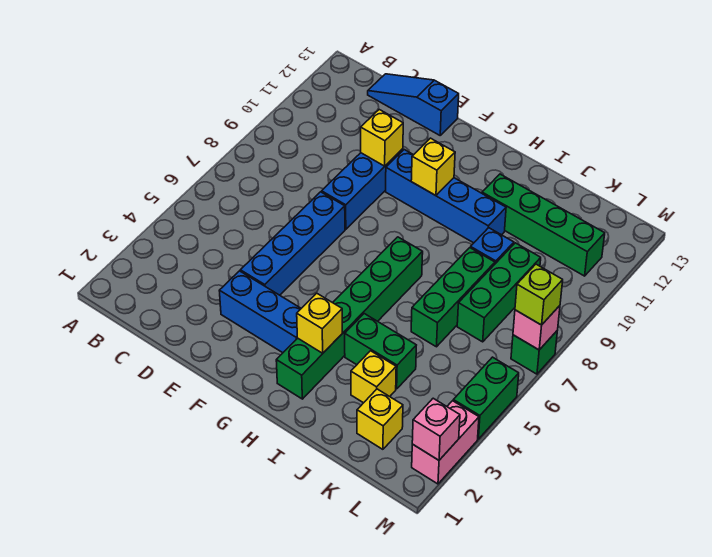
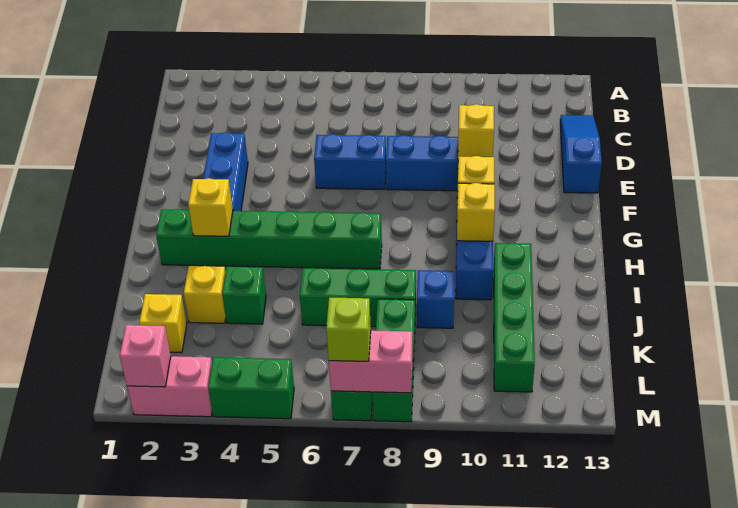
blue 1x4 brick [240,192,345,295] -> blue 1x2 brick [314,134,386,189]
none -> yellow 1x1 brick [457,183,495,241]
green 1x2 brick [345,314,416,389] -> green 1x1 brick [222,266,266,324]
green 1x3 brick [457,243,541,342] -> green 1x3 brick turned to [372,299,415,422]
pink 1x1 brick [513,306,560,350] -> pink 1x2 brick [329,330,413,393]

